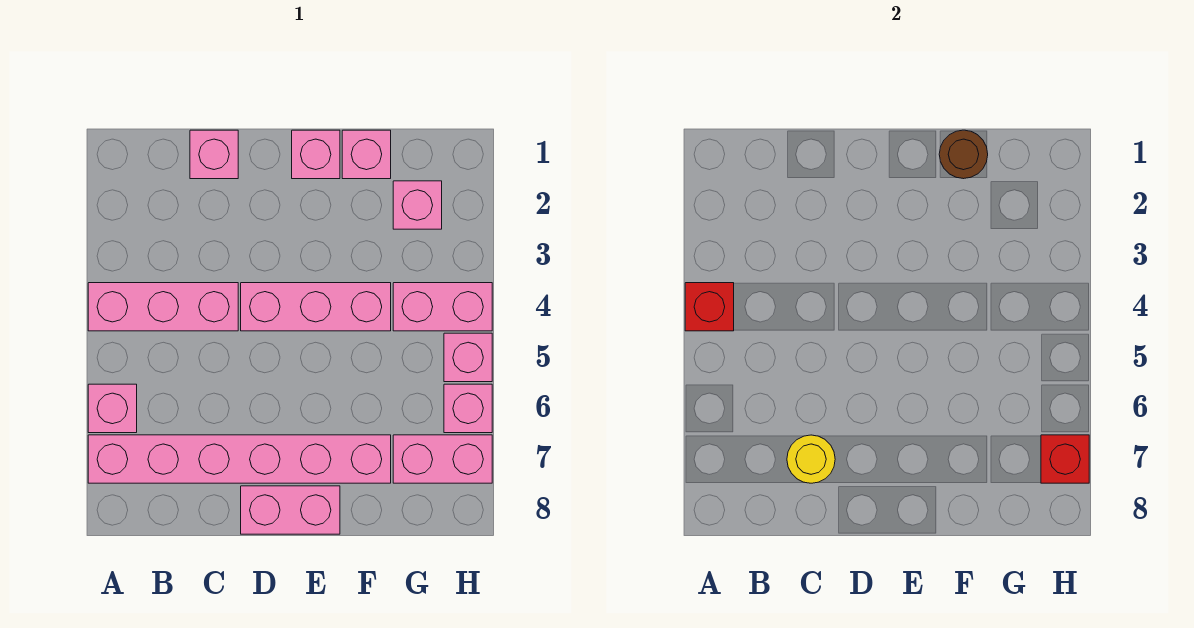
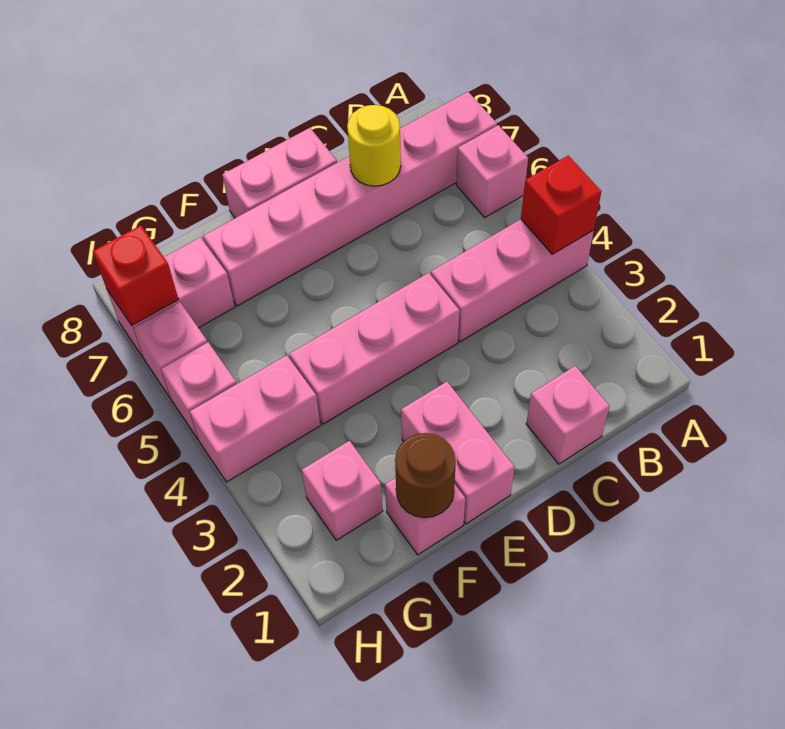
pink 1x1 brick [292,130,340,179] -> pink 1x2 brick [401,382,515,524]

